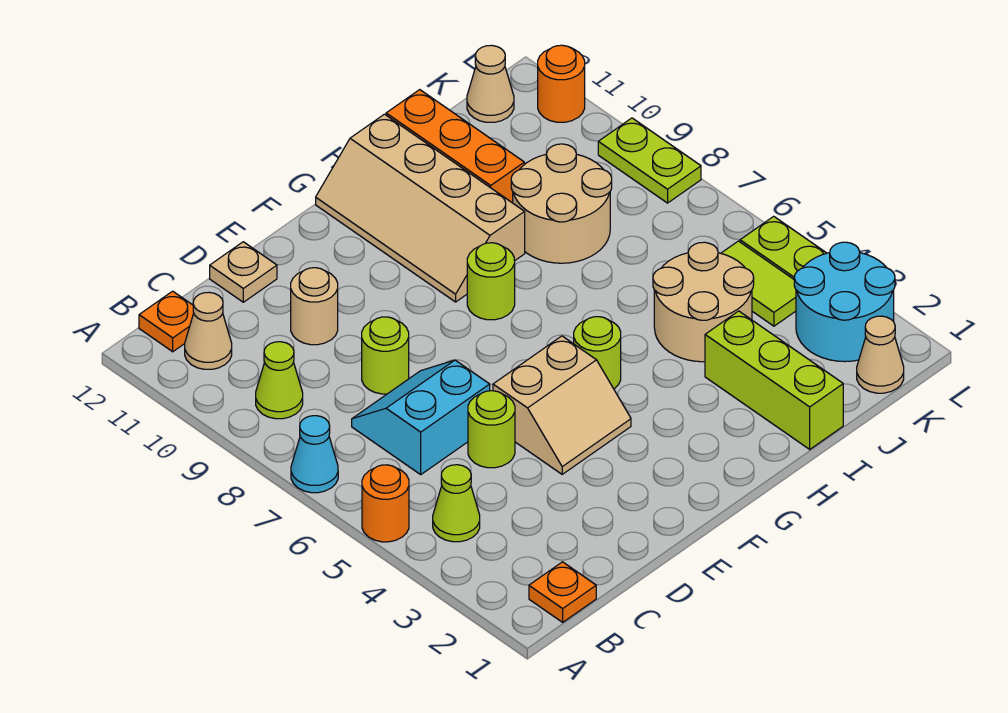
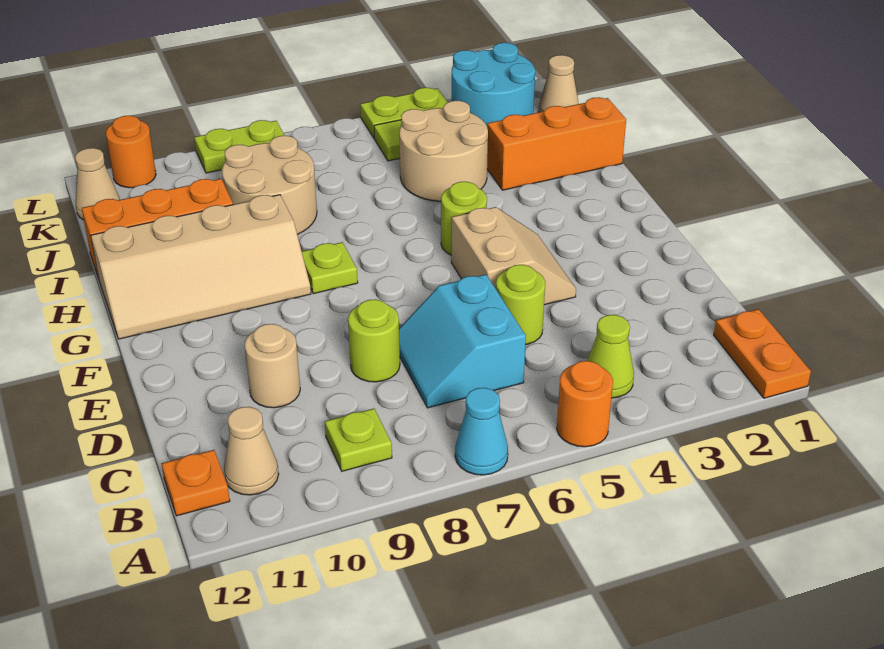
orange 1x1 plate [529,562,596,622] -> orange 1x2 plate [714,309,811,398]
lime 1x1 cone [256,342,303,419] -> lime 1x1 plate [325,409,392,471]
tan 1x1 plate [210,242,277,302] -> none
lime 1x1 round brick [467,243,515,320] -> lime 1x1 plate [302,242,358,294]
lime 1x3 brick [705,311,843,449] -> orange 1x3 brick [487,97,626,190]

